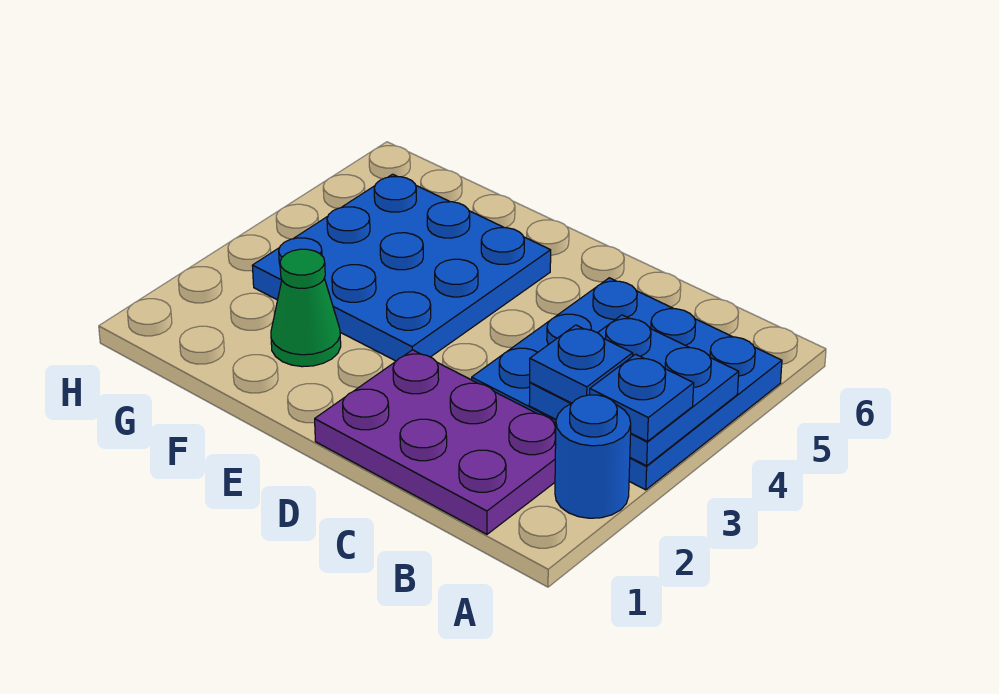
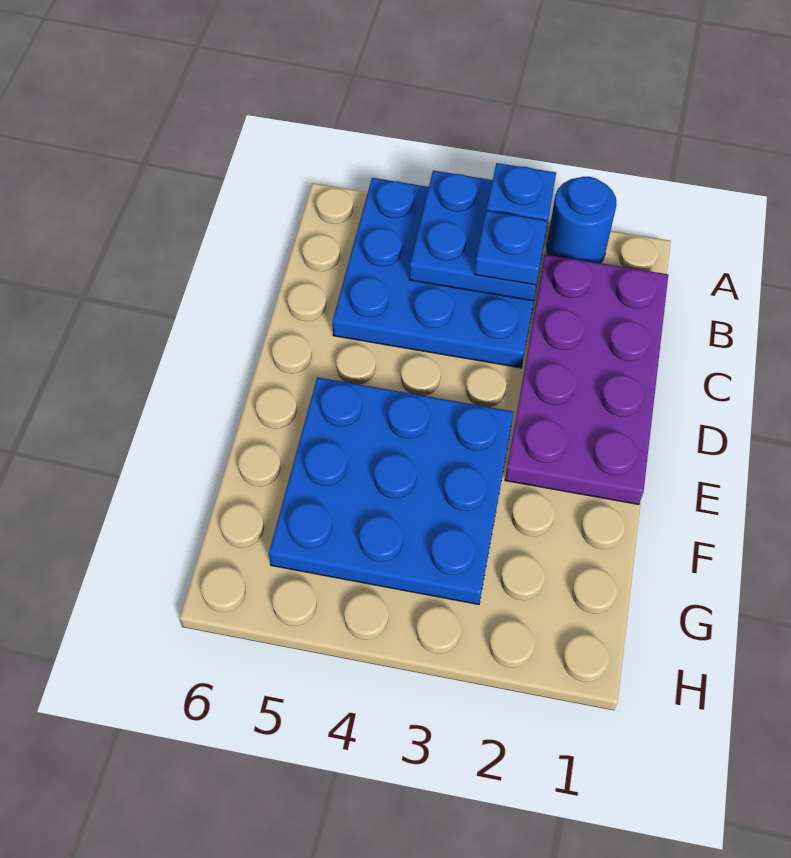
purple 2x3 plate [315,350,556,534] -> purple 2x4 plate [505,254,668,505]
green 1x1 cone [271,249,341,367] -> none

